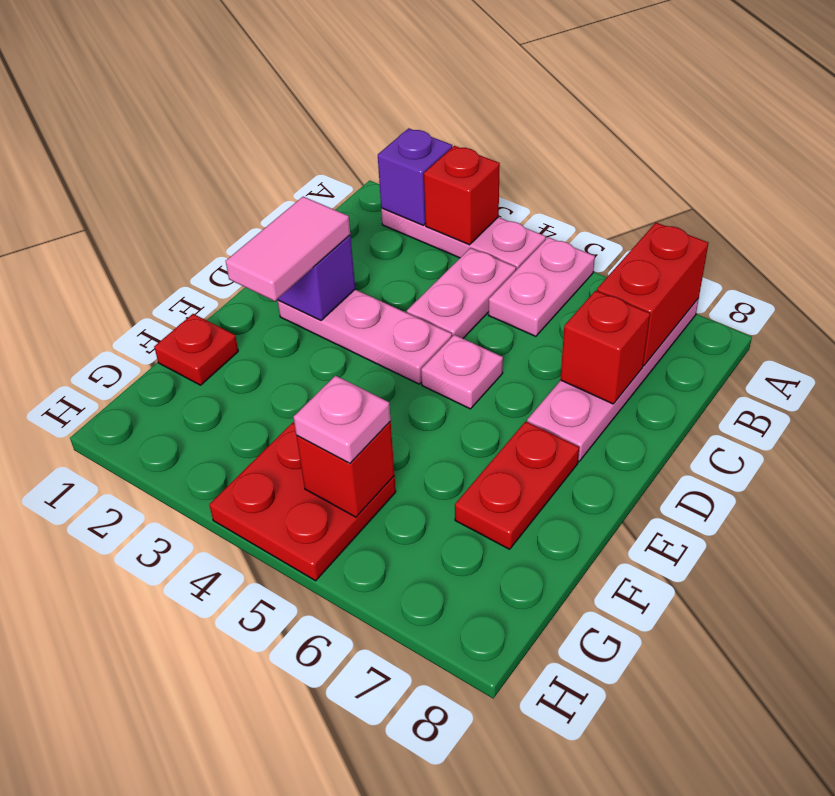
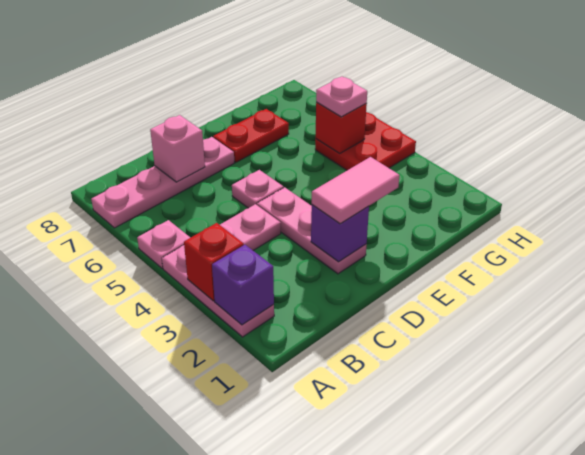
pink 1x2 plate [489,237,595,336] -> pink 1x1 plate [137,220,190,268]
red 1x2 brick [597,223,708,366] -> none
red 1x1 brick [560,291,650,404] -> pink 1x1 brick [150,115,205,182]
red 1x1 plate [154,314,238,385] -> none

